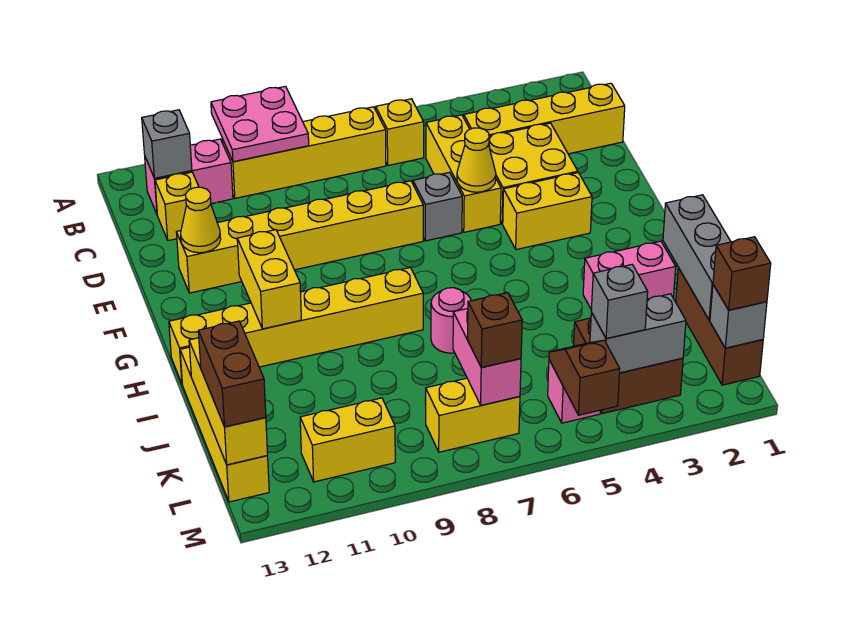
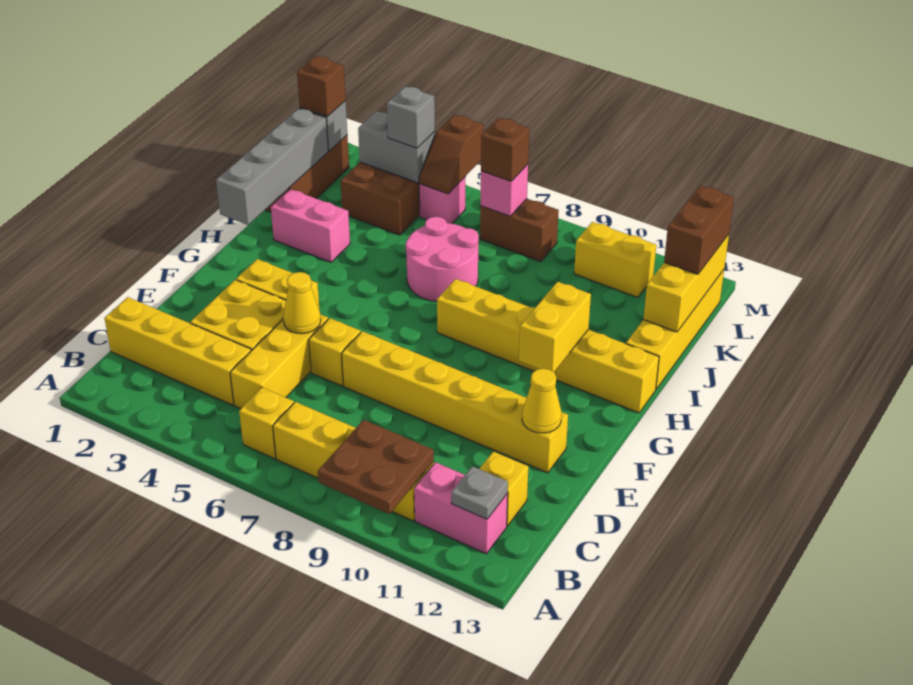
pink 2x2 plate [211,86,309,162] -> brown 2x2 plate [318,420,434,514]
grey 1x1 brick [142,110,192,178] -> grey 1x1 plate [451,466,508,519]
grey 1x1 brick [413,172,462,241] -> yellow 1x1 brick [309,318,361,386]
grey 1x3 brick [663,195,731,320] -> grey 1x4 brick [216,108,328,225]
pink 1x1 round brick [431,288,471,353] -> pink 2x2 round brick [406,217,479,302]
pink 1x2 brick [453,309,521,405] -> pink 1x1 brick [481,164,528,216]
yellow 1x2 brick [425,378,520,452] -> brown 1x2 brick [480,199,559,262]

